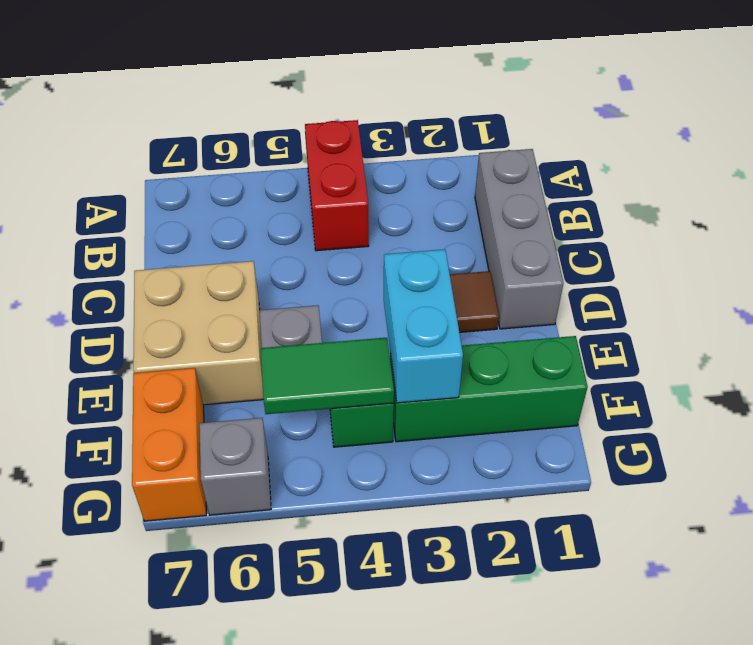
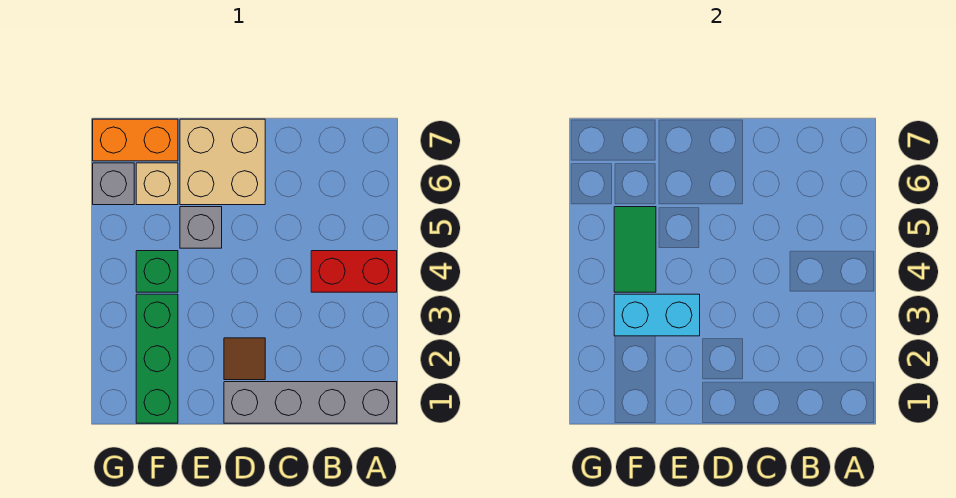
grey 1x3 brick [475,149,564,329] -> grey 1x4 brick [224,382,397,423]
none -> tan 1x1 brick [136,163,178,205]

